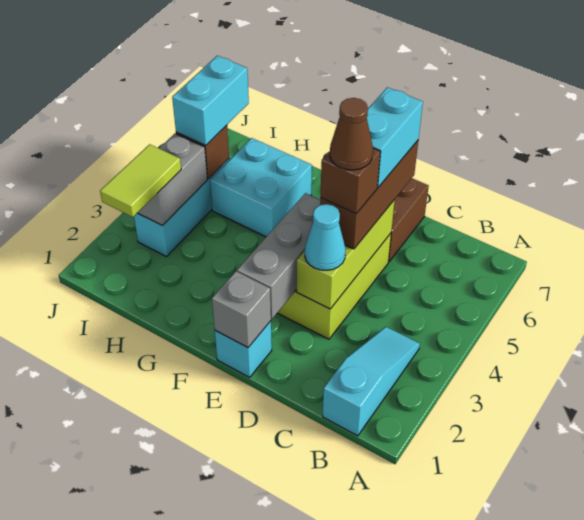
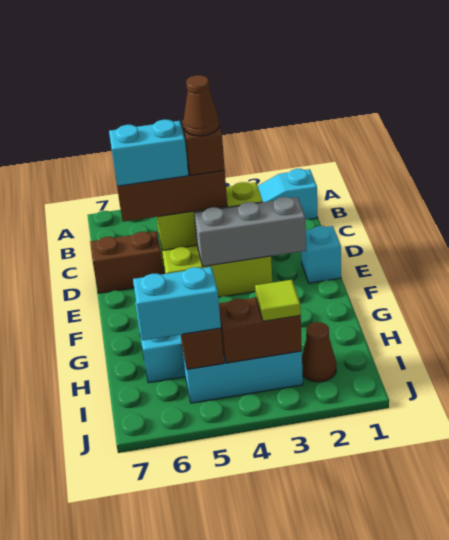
cyan 1x1 cone [305,204,346,270] -> none
grey 1x1 brick [212,271,271,348] -> none
none -> brown 1x1 cone [302,322,336,382]
lime 1x2 tile [100,144,181,217] -> lime 1x1 tile [255,280,301,321]
grey 1x2 brick [138,134,207,225] -> brown 1x2 brick [219,298,302,363]

